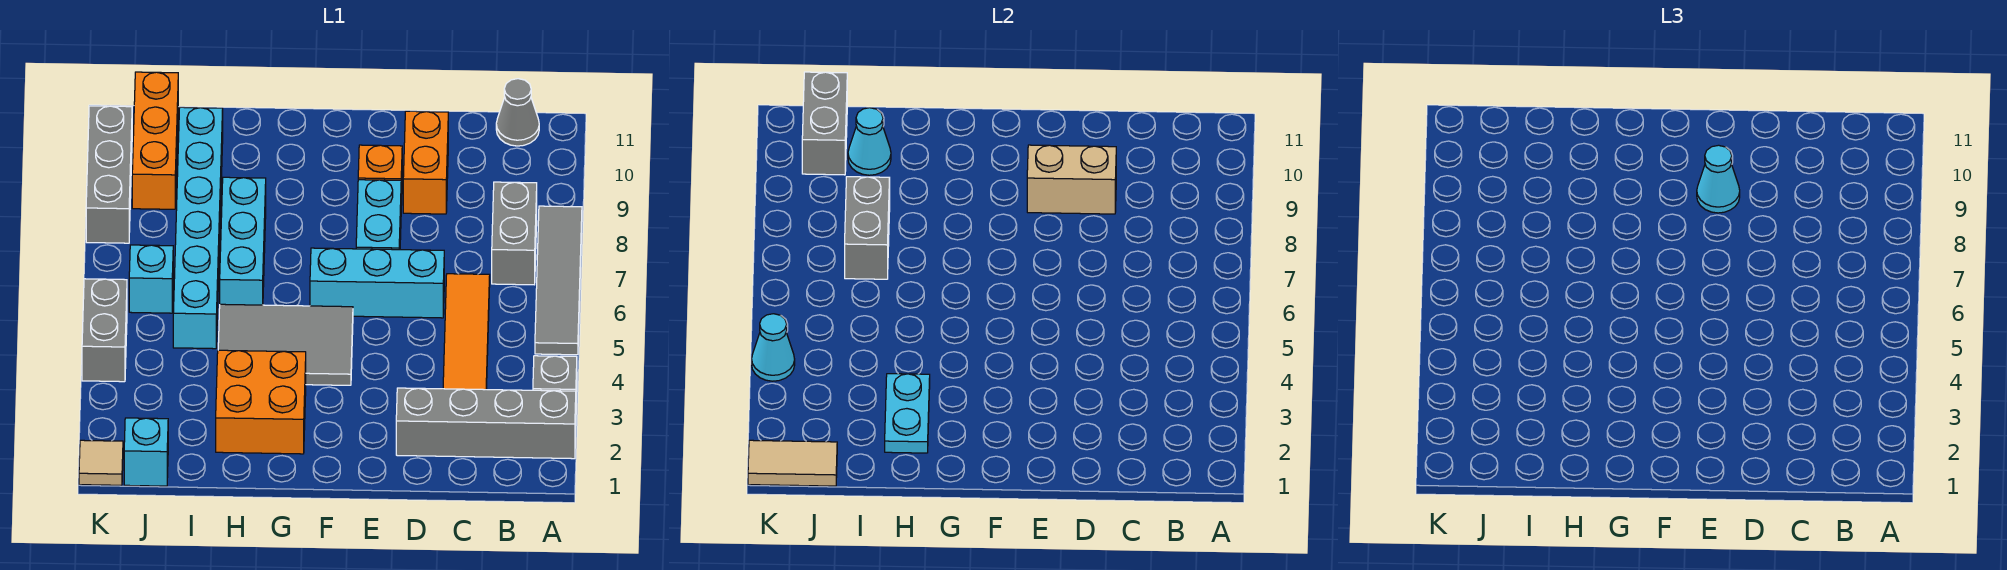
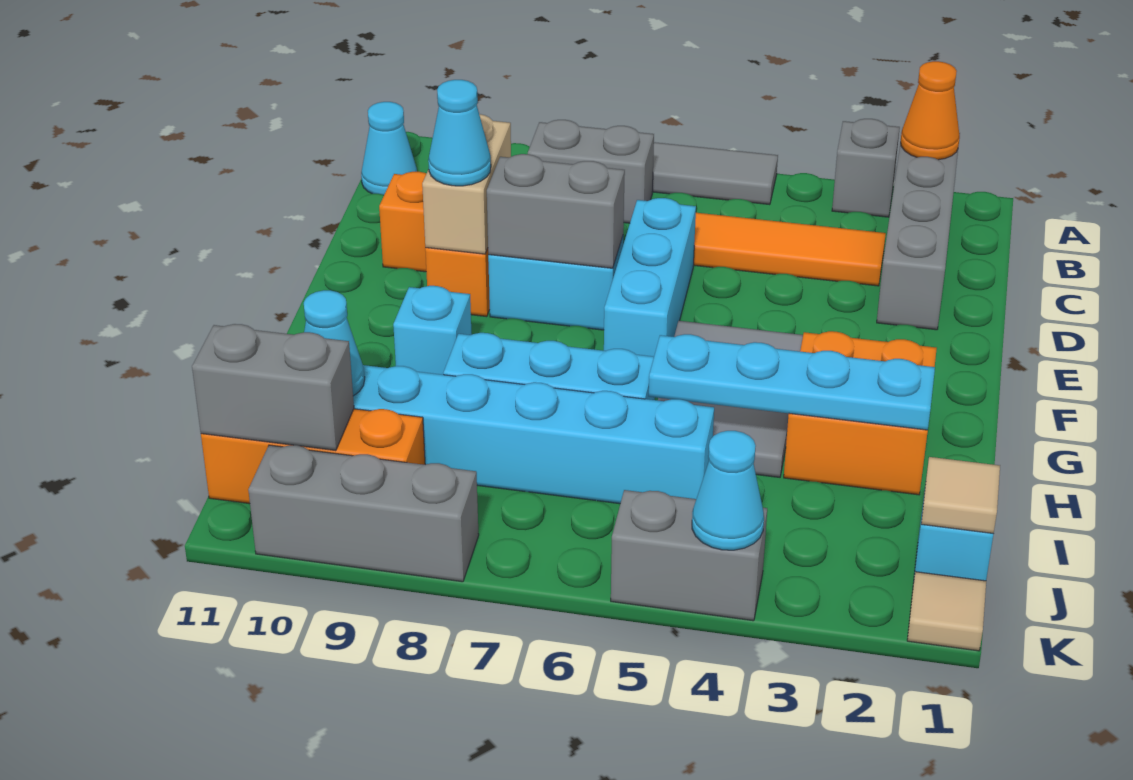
none -> orange 1x1 cone [901,61,960,160]
grey 1x1 cone [496,79,539,146] -> cyan 1x1 cone [361,102,417,195]
cyan 1x2 plate [885,374,930,453] -> cyan 1x4 plate [649,334,935,430]
grey 1x2 brick [845,177,890,279] -> grey 1x2 brick moved to [487,154,625,268]
tan 1x2 tile [748,440,837,486] -> tan 1x1 tile [921,457,1000,534]
cyan 1x1 brick [129,245,173,313] -> cyan 1x1 brick moved to [393,286,472,375]

